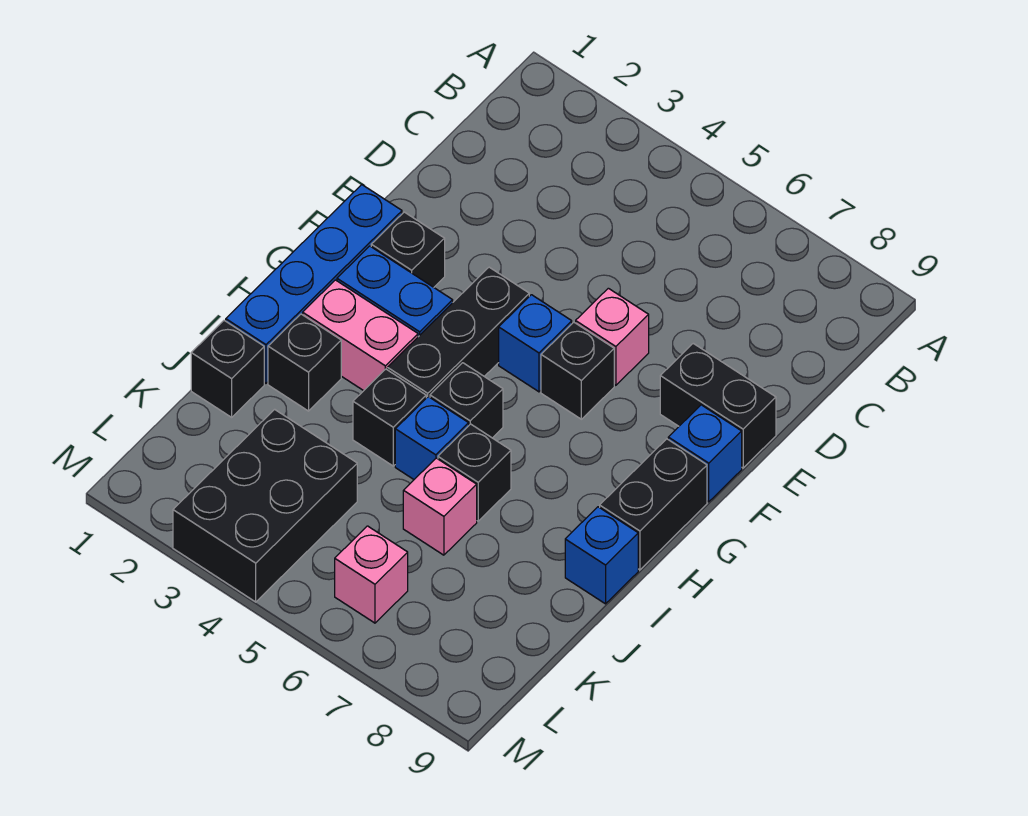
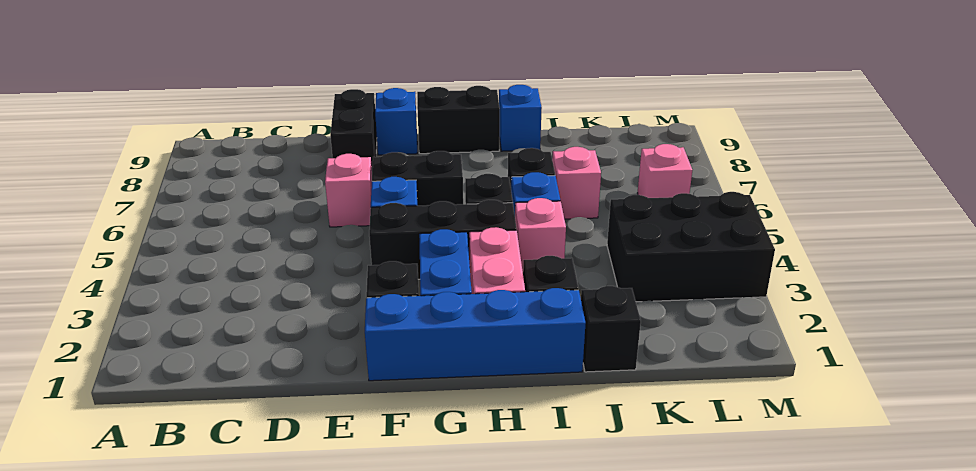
black 1x1 brick [541,322,614,419] -> black 1x2 brick [372,151,463,206]
black 1x1 brick [353,369,426,466] -> pink 1x1 brick [515,198,566,271]

